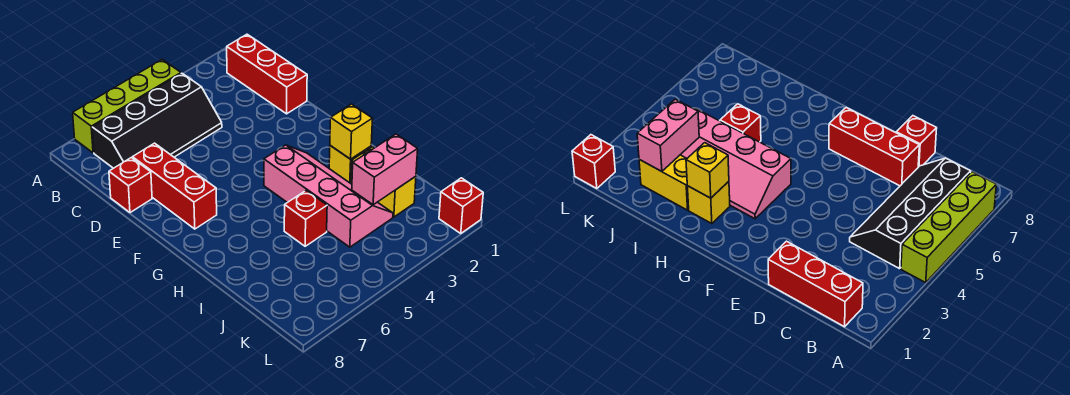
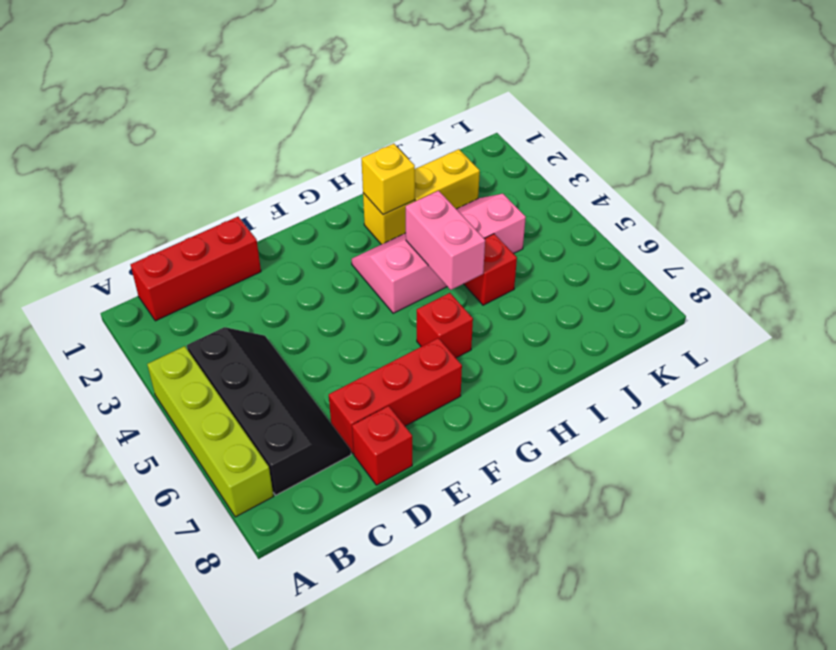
pink 1x2 brick [352,134,418,205] -> pink 1x2 brick moved to [406,191,485,290]
red 1x1 brick [439,178,483,233] -> red 1x1 brick moved to [417,293,473,358]

